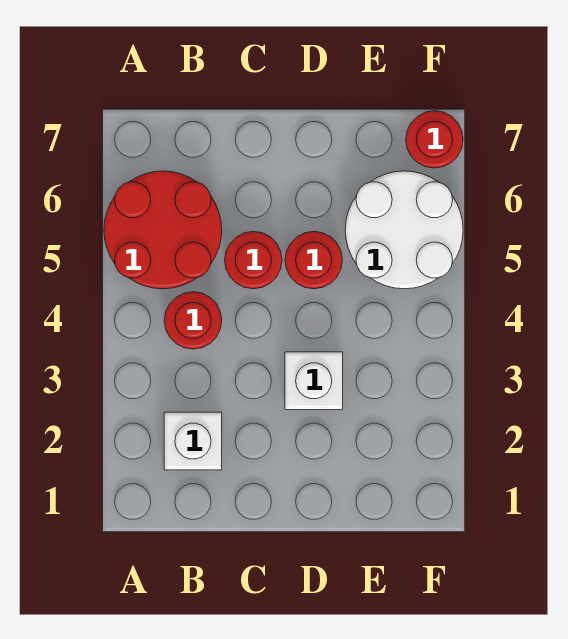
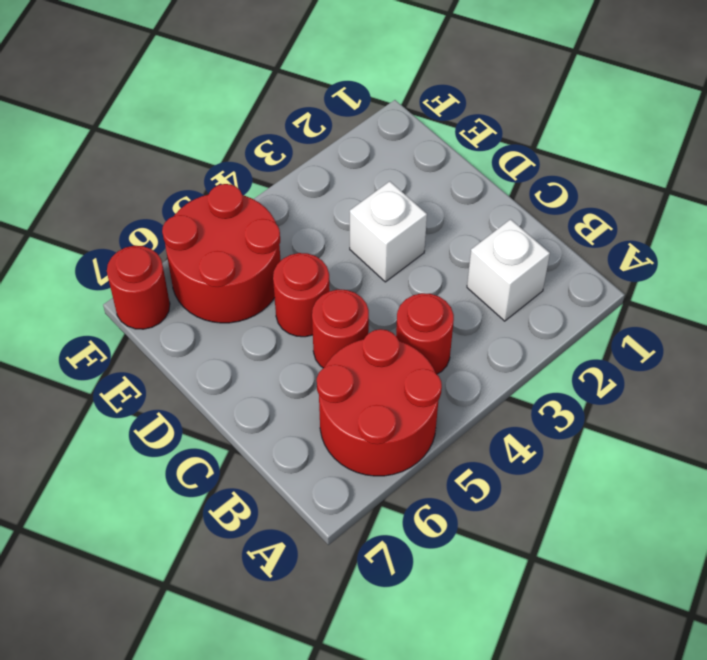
white 2x2 round brick [345,171,463,289] -> red 2x2 round brick [162,184,281,323]

